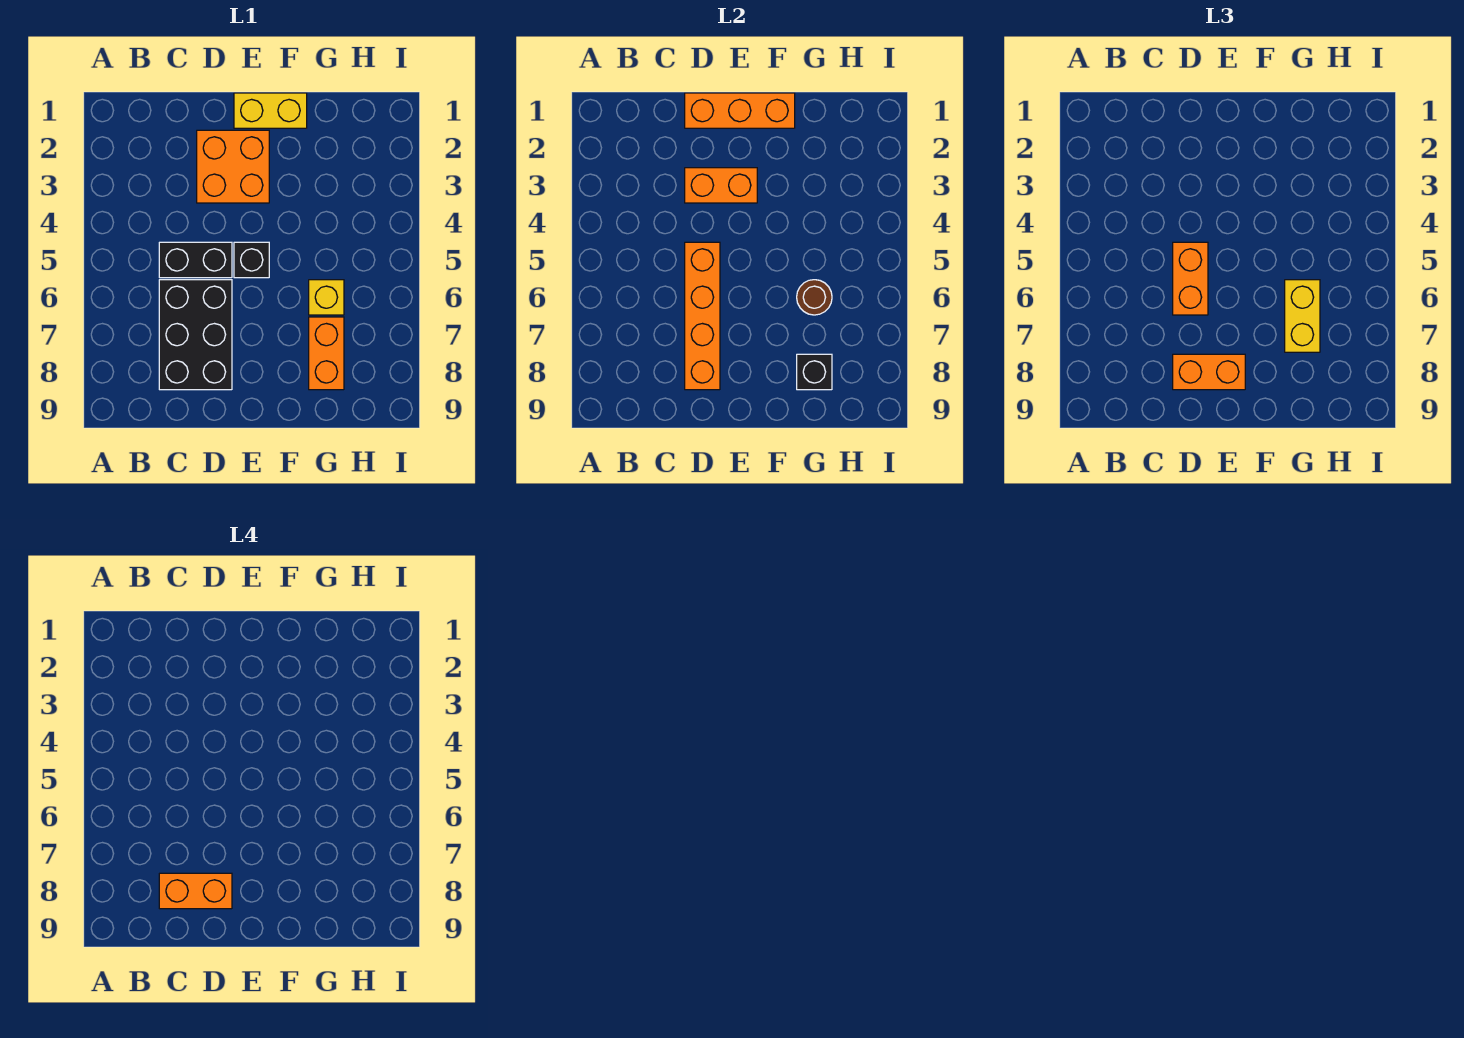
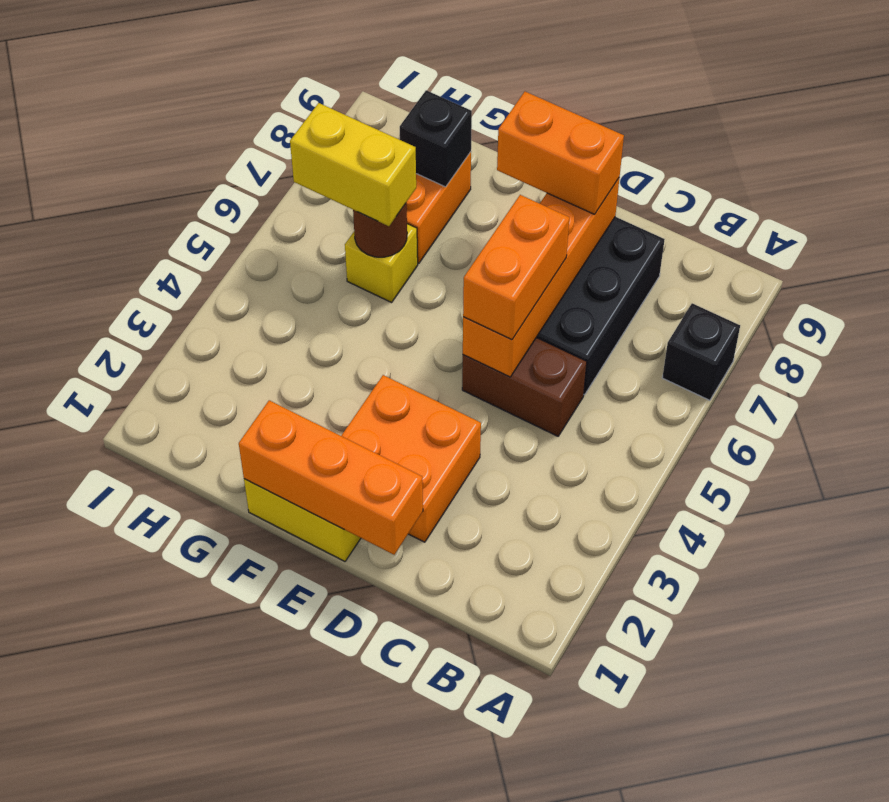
black 1x2 brick [159,242,232,278] -> brown 1x2 brick [462,338,587,436]
orange 1x2 brick [159,873,232,909] -> none
orange 1x2 brick [685,168,757,203] -> none
black 1x1 brick [234,242,269,278] -> black 1x1 brick moved to [662,303,740,400]
yellow 1x2 brick [1285,280,1320,352] -> yellow 1x2 brick turned to [290,103,416,226]

